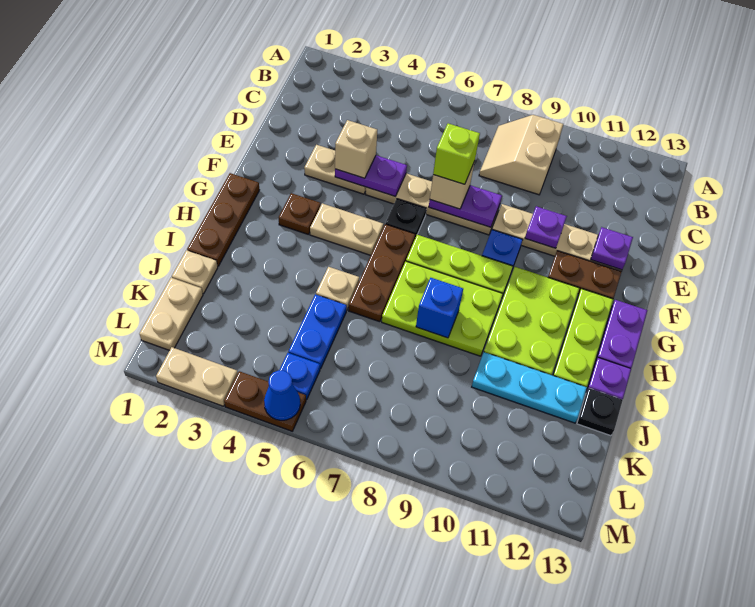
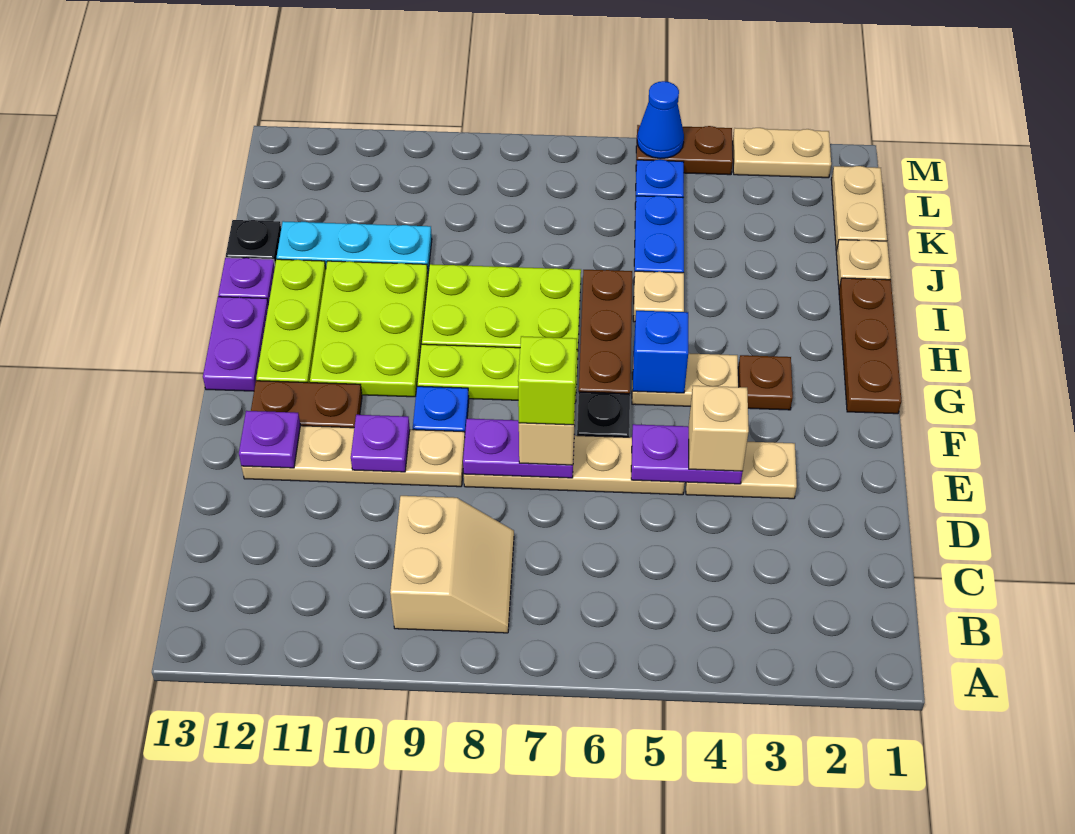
blue 1x1 brick [416,278,463,338] -> blue 1x1 brick moved to [633,311,688,393]

